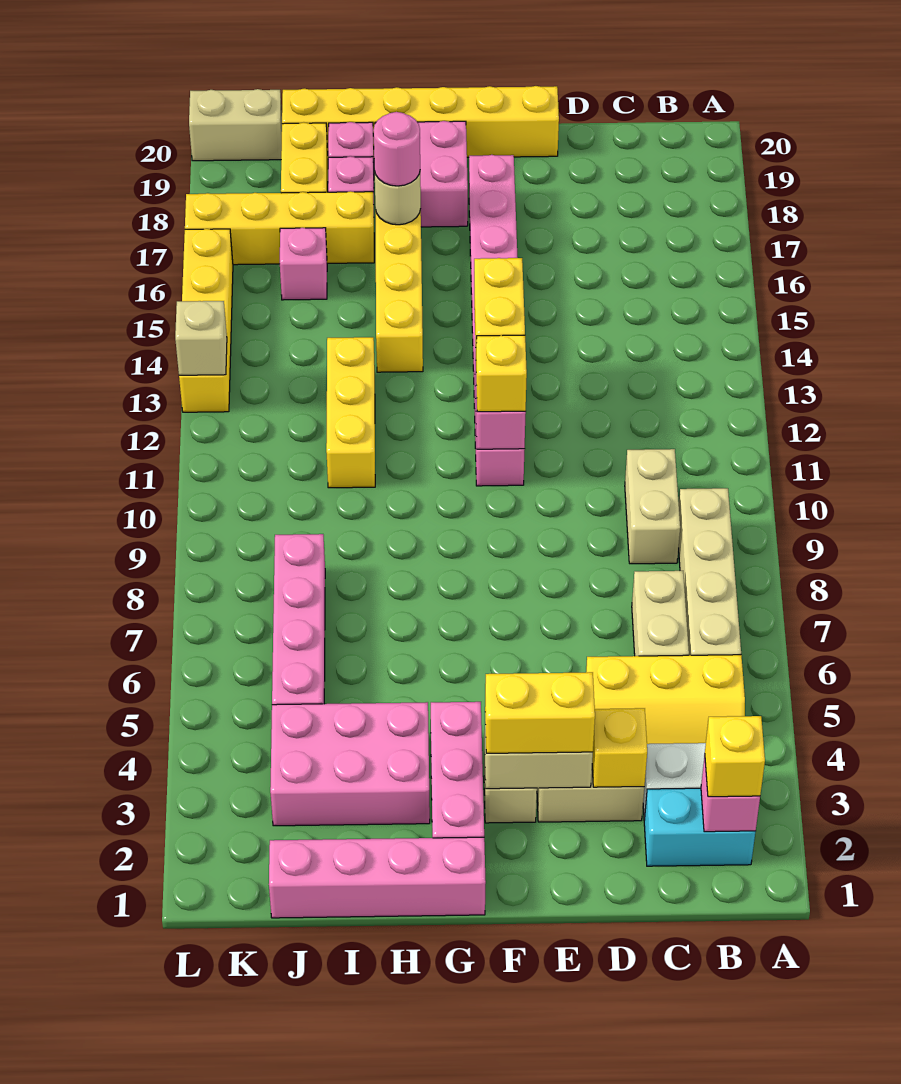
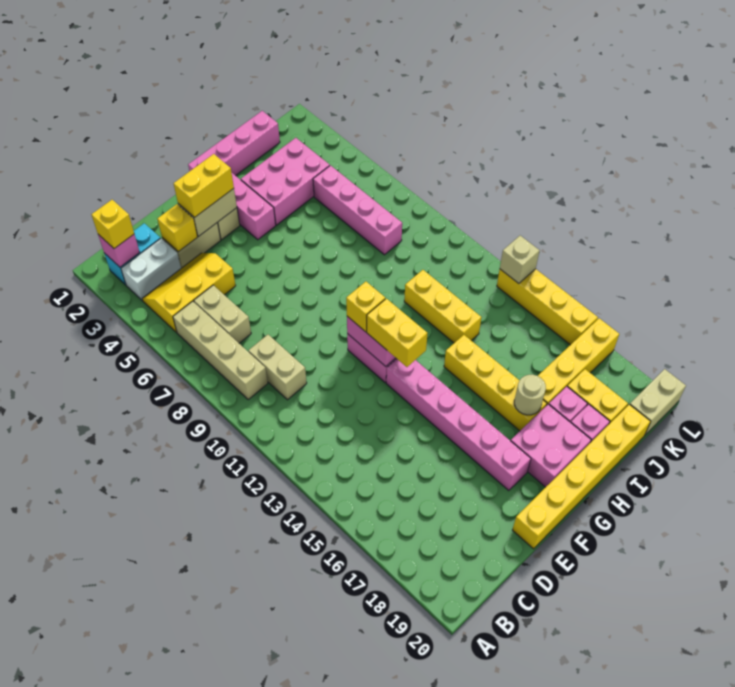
pink 1x1 round brick [373,112,420,186] -> none
pink 1x1 brick [280,228,327,300] -> none

